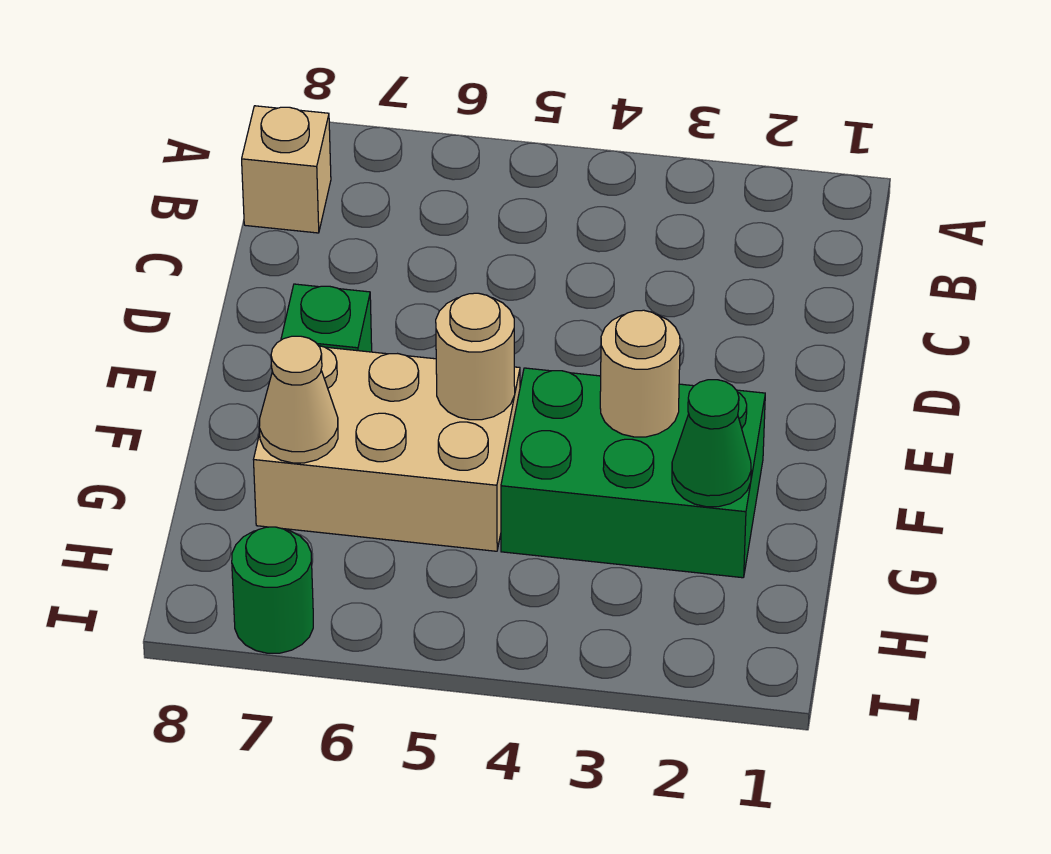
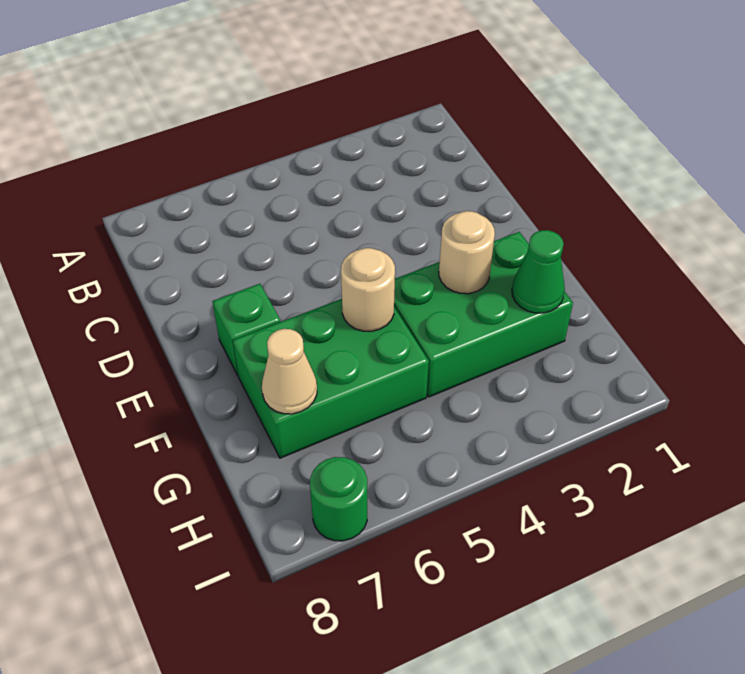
tan 1x1 brick [242,106,331,233] -> none
tan 2x3 brick [254,346,520,551] -> green 2x3 brick [233,299,429,458]

